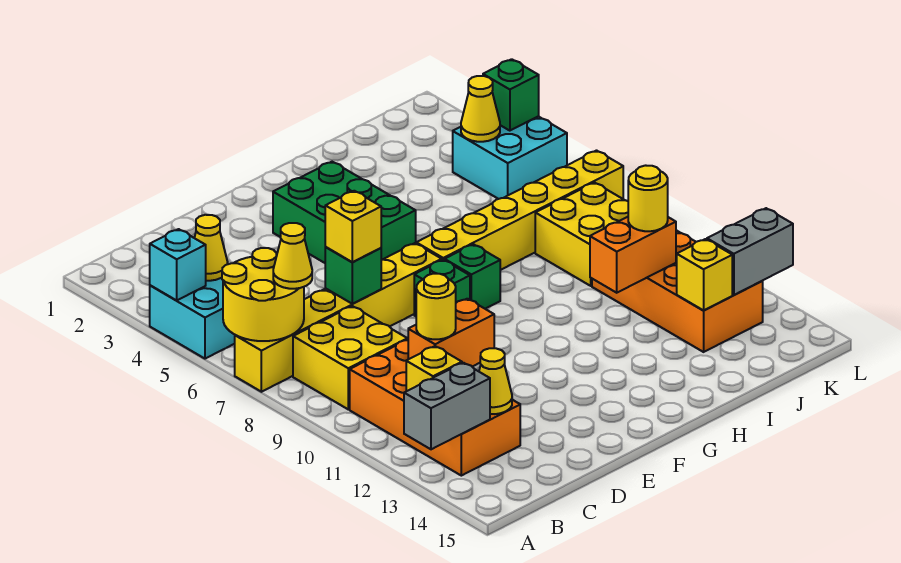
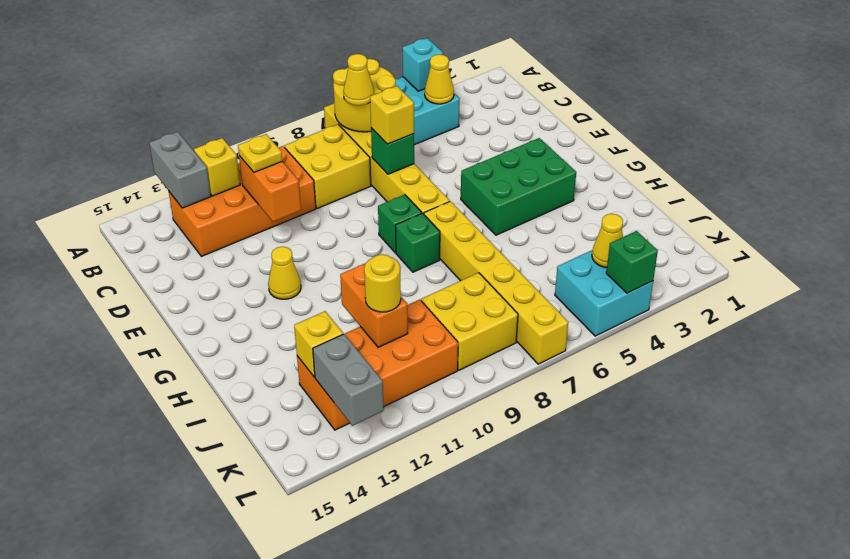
yellow 1x1 round brick [416,274,456,339] -> yellow 1x1 plate [238,134,282,172]
yellow 1x1 cone [479,348,512,414] -> yellow 1x1 cone moved to [268,247,301,299]

